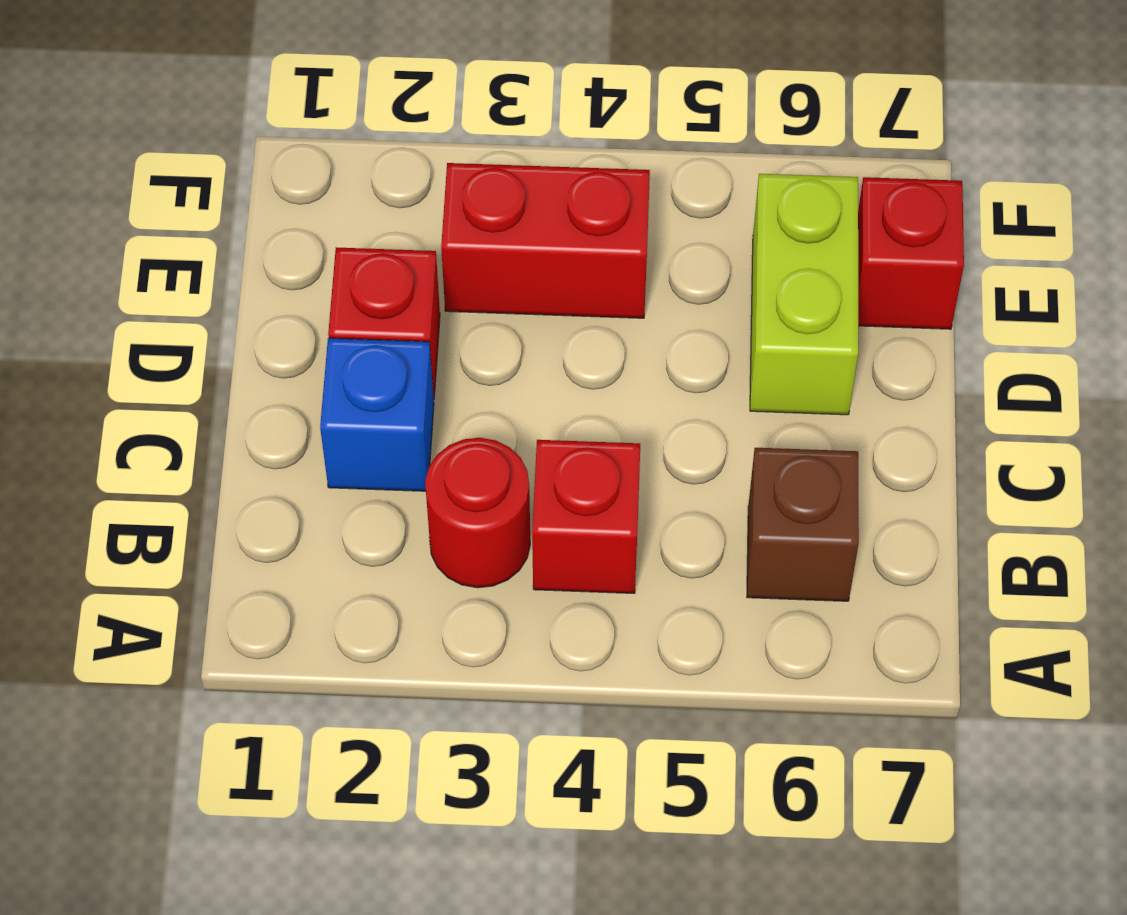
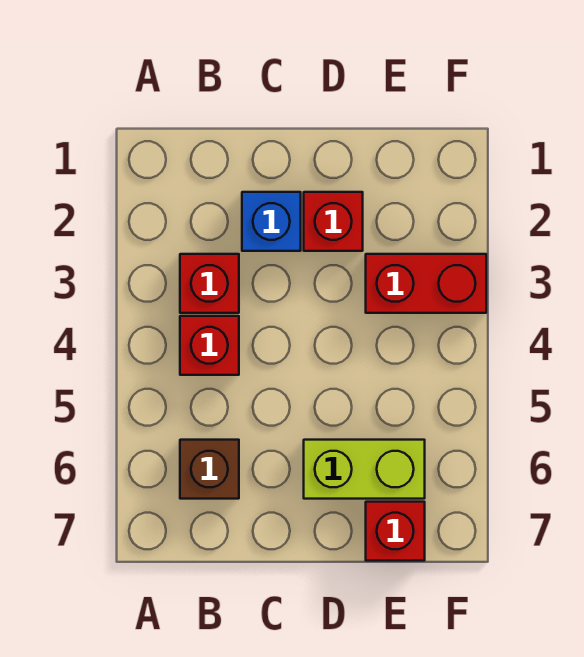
red 1x1 round brick [425,438,530,588] -> red 1x1 brick [180,254,239,313]
red 1x2 brick [441,163,650,318] -> red 1x2 brick turned to [366,254,486,313]

